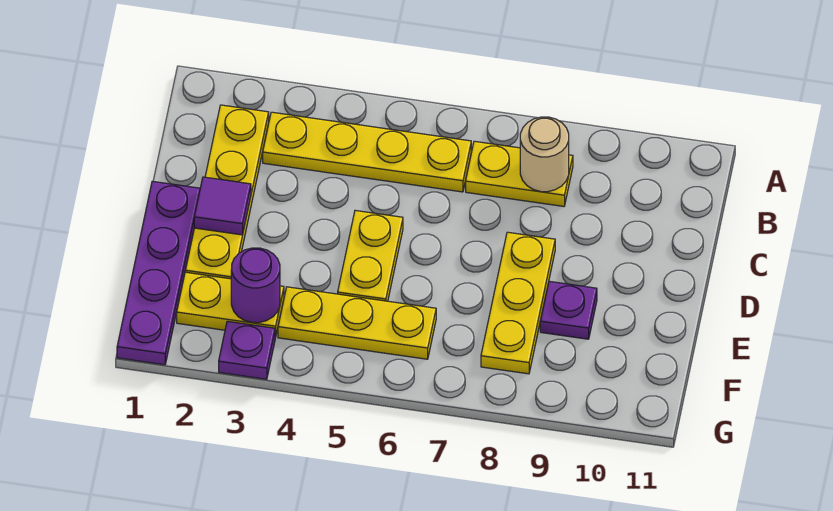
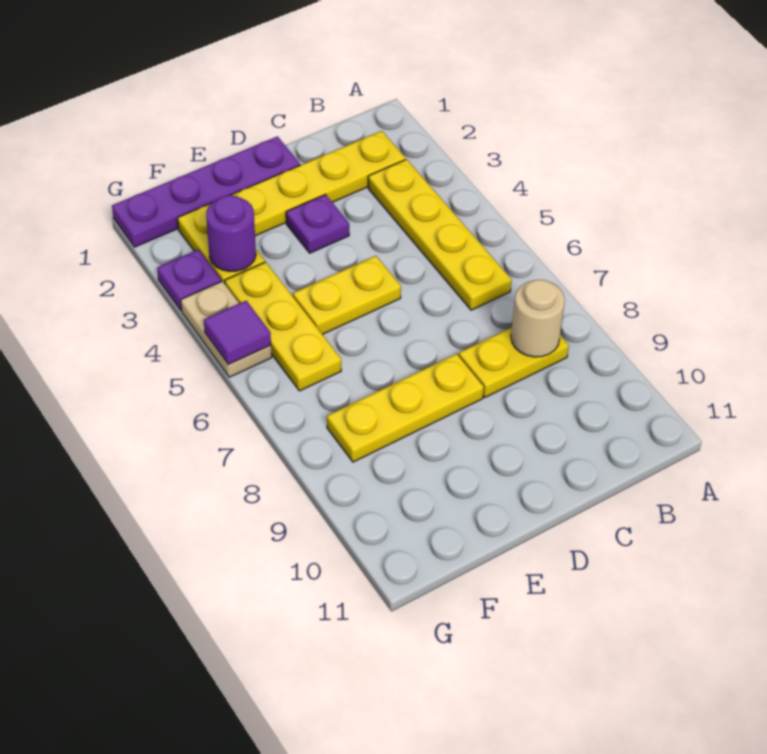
yellow 1x2 plate [466,141,573,206] -> yellow 1x2 plate turned to [459,328,569,397]
purple 1x1 tile [194,177,251,235] -> purple 1x1 tile moved to [204,301,271,365]
purple 1x1 plate [540,281,597,339] -> purple 1x1 plate moved to [286,195,349,253]
none -> tan 1x2 plate [181,281,272,377]

